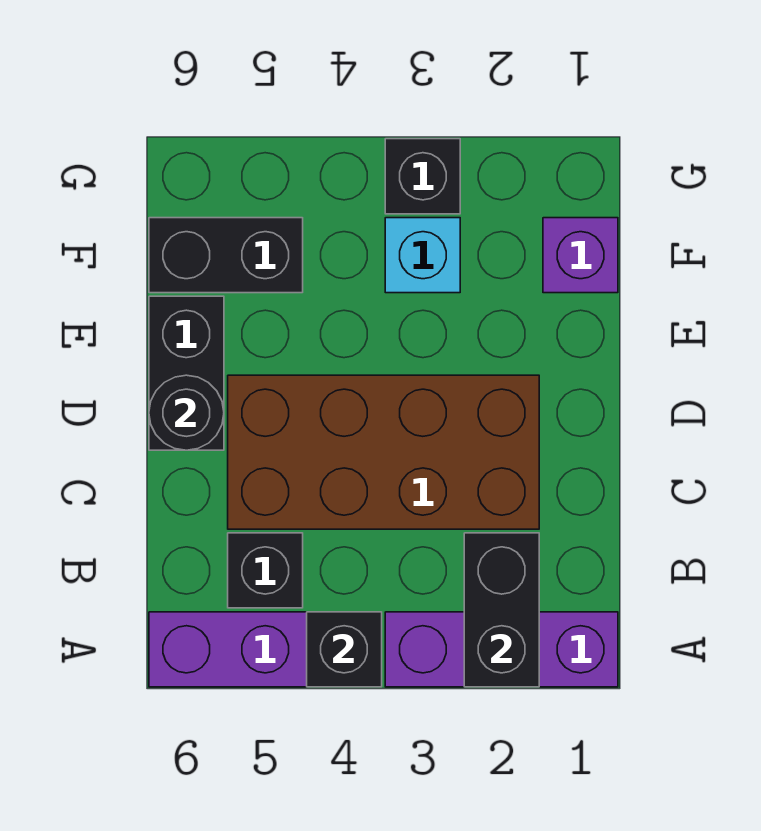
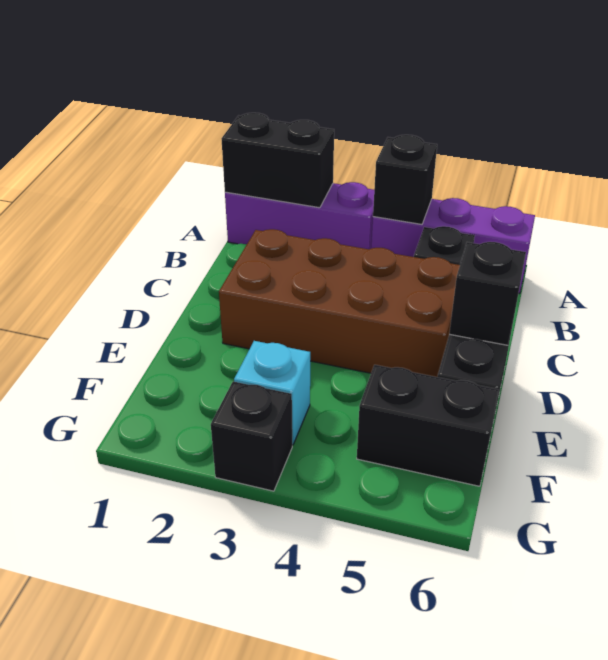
black 1x2 brick [464,533,539,687] -> black 1x2 brick turned to [221,113,334,208]
black 1x1 round brick [149,375,224,450] -> black 1x1 brick [449,242,526,345]
purple 1x1 brick [543,218,618,293] -> none

